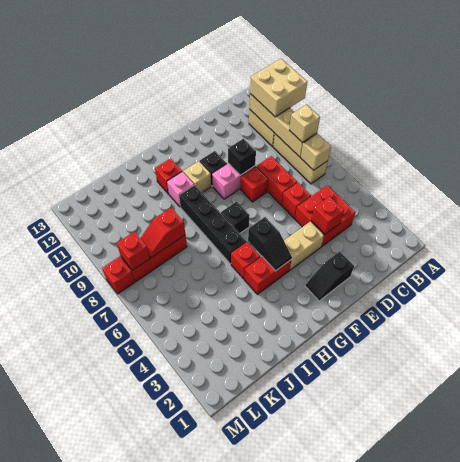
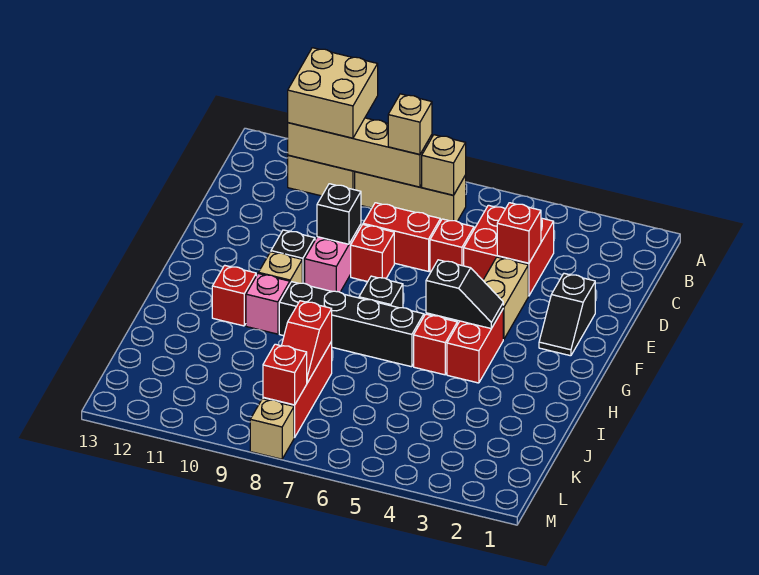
red 1x1 brick [102,257,135,294] -> tan 1x1 brick [250,399,294,459]

